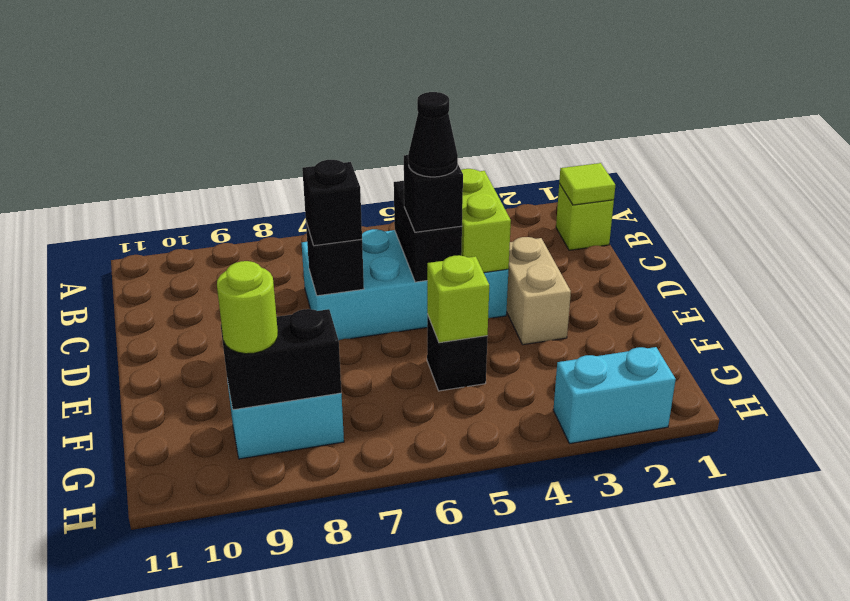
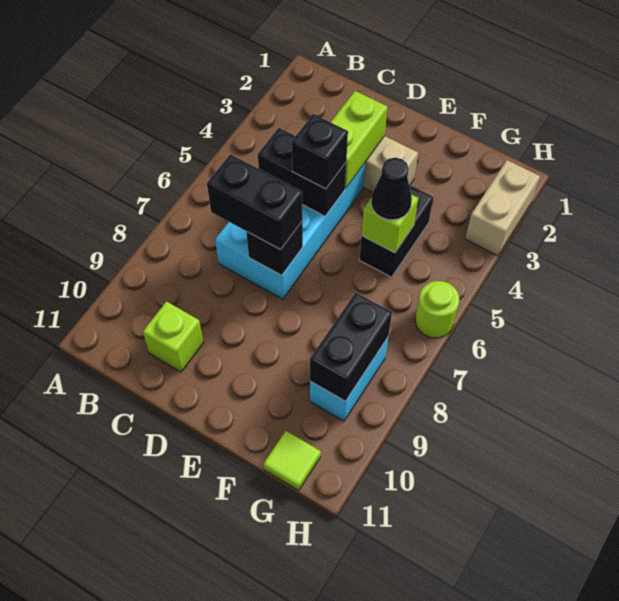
lime 1x1 brick [556,184,614,250] -> lime 1x1 brick moved to [143,302,204,372]
lime 1x1 tile [559,163,615,205] -> lime 1x1 tile moved to [263,431,321,490]
lime 1x2 brick [461,169,511,273] -> lime 1x2 brick turned to [331,91,388,188]
black 1x1 cone [408,92,458,177] -> black 1x1 cone moved to [371,157,412,220]
black 1x1 brick [302,160,362,246] -> black 1x2 brick [207,154,303,250]
black 1x1 brick [427,315,488,391] -> black 1x2 brick [359,185,433,277]
lime 1x1 round brick [217,261,278,354] -> lime 1x1 round brick moved to [415,281,459,338]
cyan 1x2 brick [553,347,676,444] -> tan 1x2 brick [465,160,540,256]

